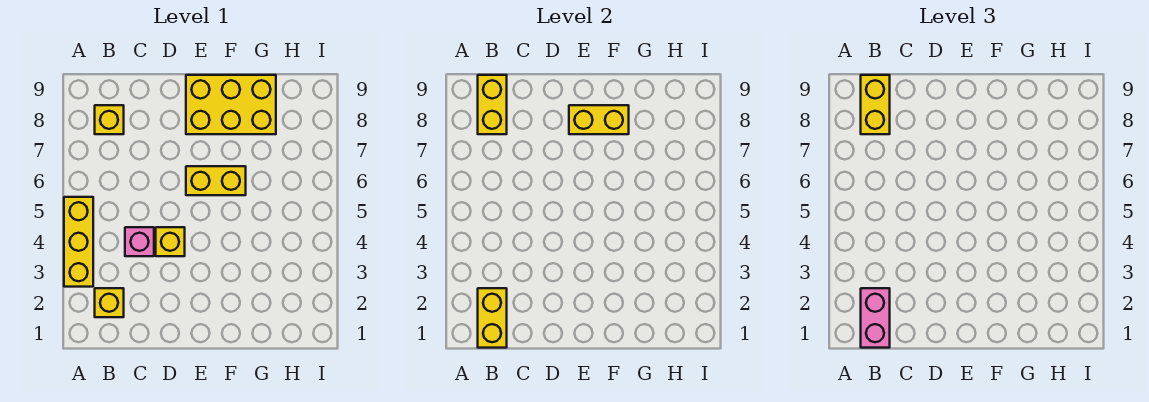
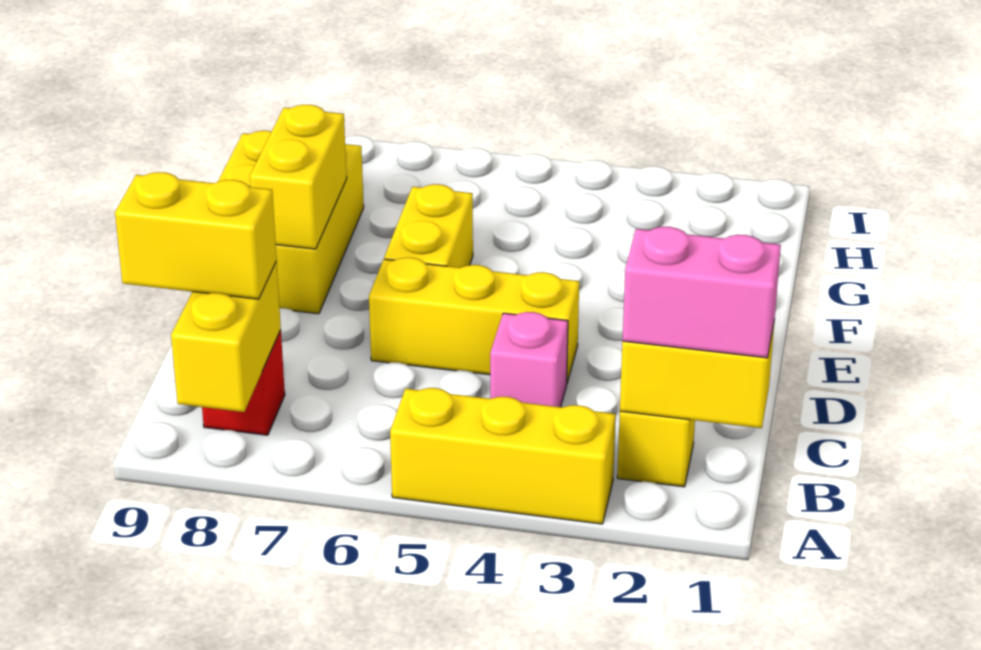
yellow 1x1 brick [95,105,124,134] -> red 1x1 brick [202,330,285,435]
yellow 1x2 brick [478,75,507,134] -> yellow 1x2 brick turned to [171,262,281,412]
yellow 1x1 brick [156,227,185,256] -> yellow 1x3 brick [369,258,579,382]

